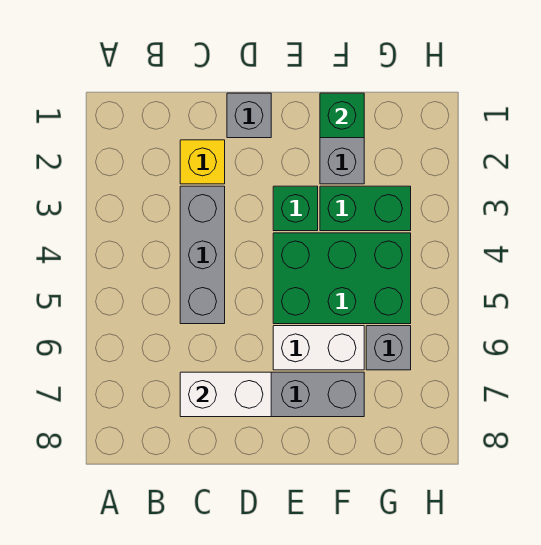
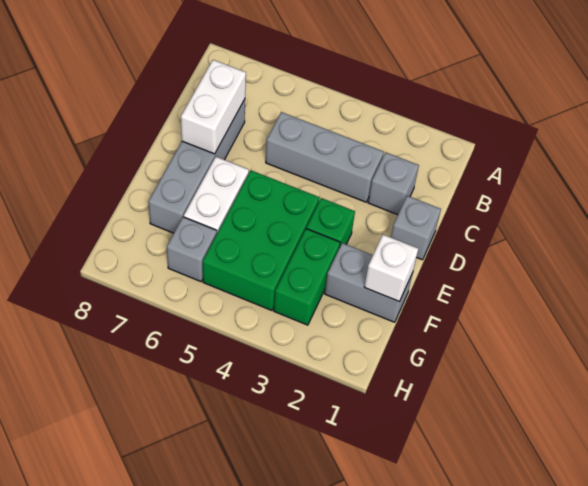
yellow 1x1 brick [180,140,225,184] -> grey 1x1 brick [368,152,419,215]
green 1x1 brick [320,93,364,138] -> white 1x1 brick [364,235,418,301]

